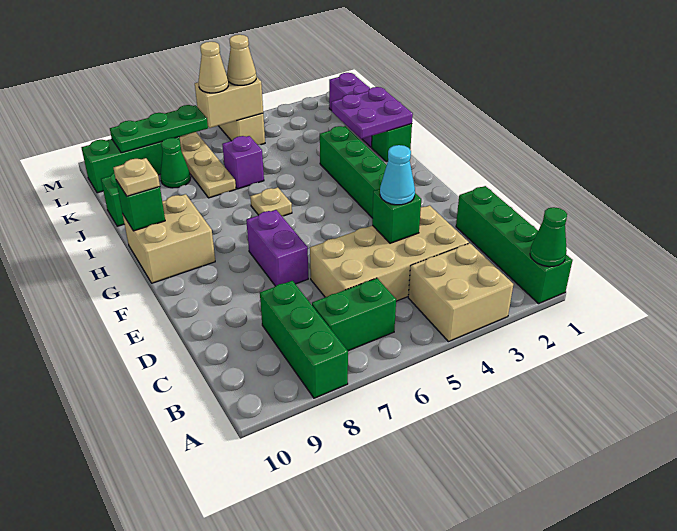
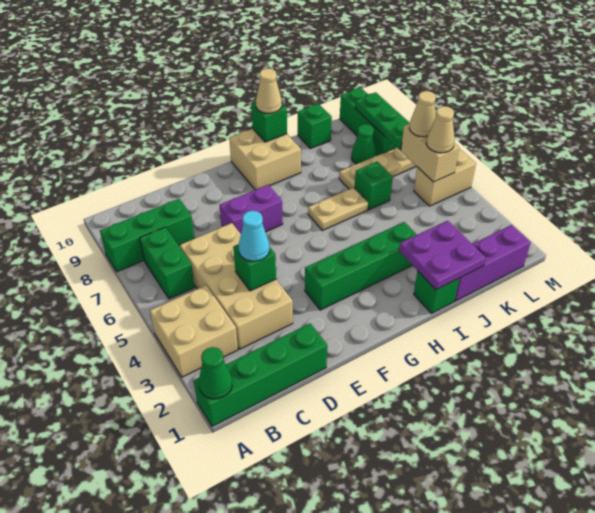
tan 1x1 plate [250,188,292,216] -> tan 1x2 plate [308,187,368,231]
tan 1x1 plate [114,158,160,196] -> tan 1x1 cone [256,69,282,113]
purple 1x1 brick [222,136,264,189] -> green 1x1 brick [355,162,393,210]

